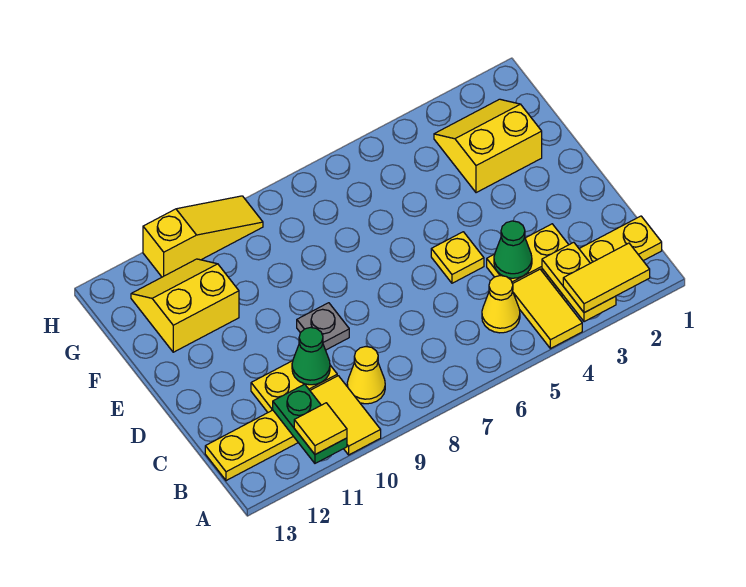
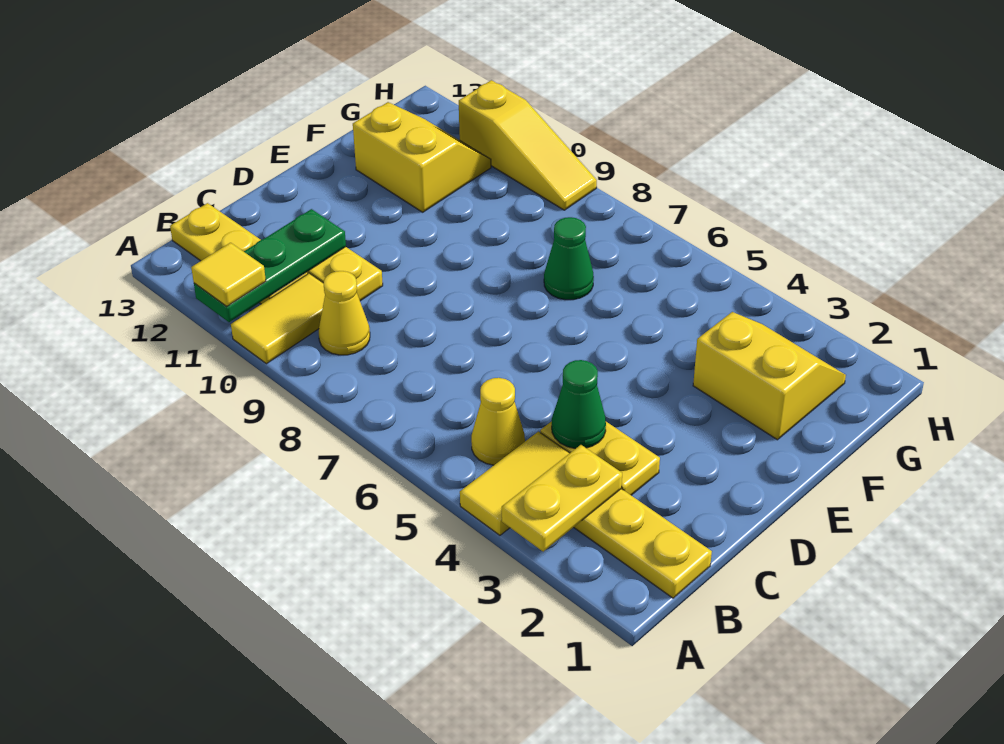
yellow 1x2 tile [563,243,650,313] -> none
green 1x2 plate [273,384,347,463] -> green 1x3 plate [194,209,346,322]
green 1x1 cone [292,327,330,385] -> green 1x1 cone moved to [544,217,594,300]
yellow 1x1 plate [431,232,484,283] -> none
grey 1x1 plate [297,303,349,350] -> none

